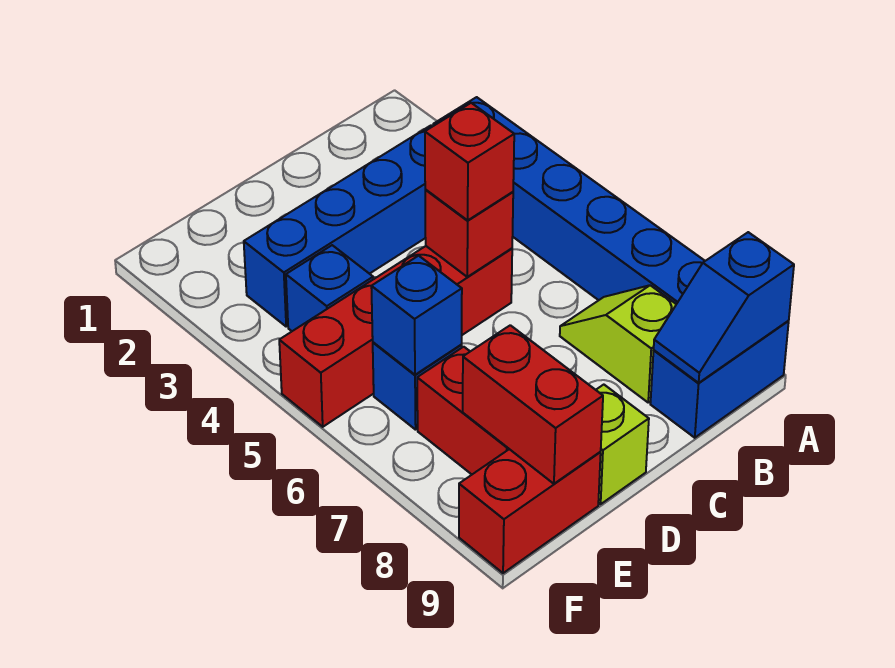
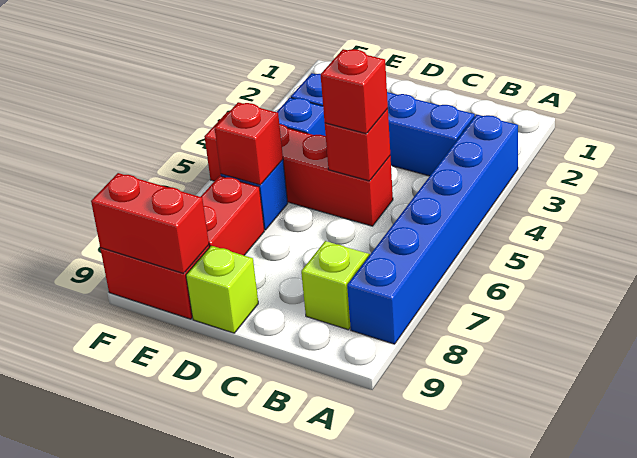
blue 1x2 brick [650,321,789,438] -> none
blue 1x2 slope [654,232,794,383] -> none
blue 1x1 brick [371,256,462,375] -> red 1x1 brick [215,102,283,185]
red 1x2 brick [463,325,603,484] -> red 1x2 brick turned to [91,173,209,273]

